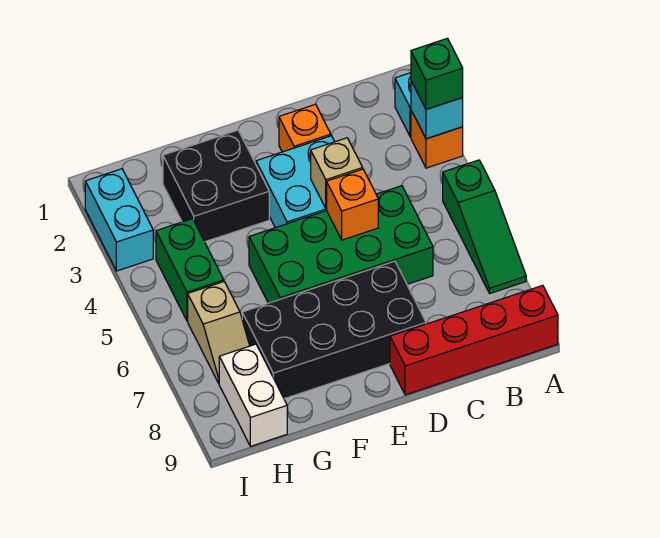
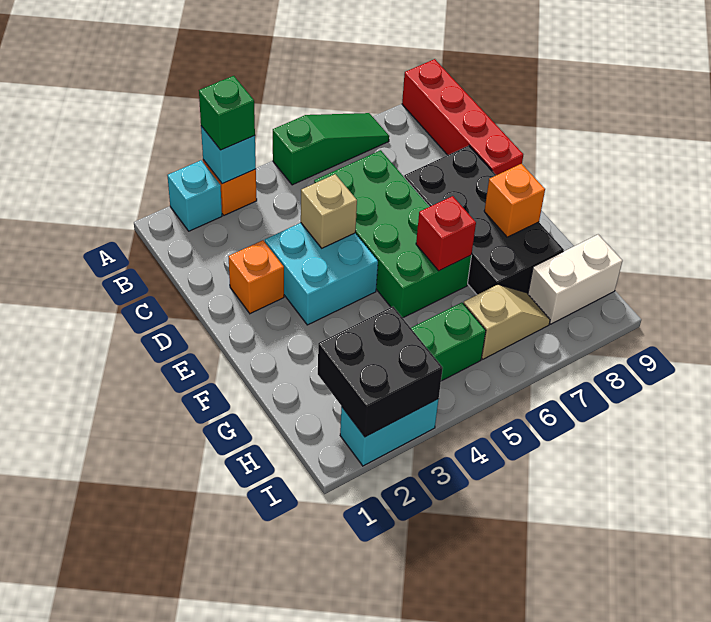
orange 1x1 brick [327,169,378,240] -> orange 1x1 brick moved to [484,164,545,237]
black 2x2 brick [163,130,269,242] -> black 2x2 brick moved to [318,307,443,437]
none -> red 1x1 brick [416,196,476,271]

